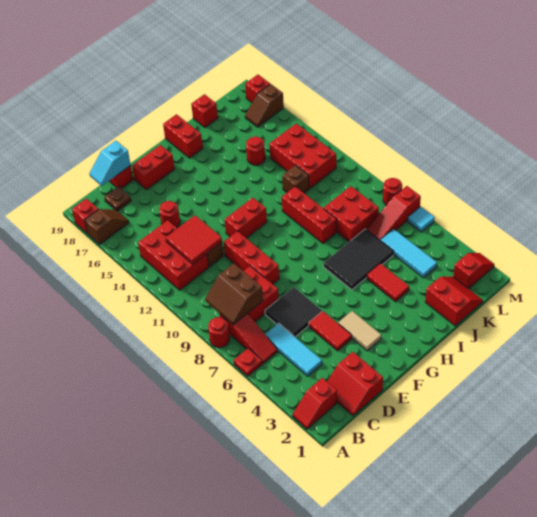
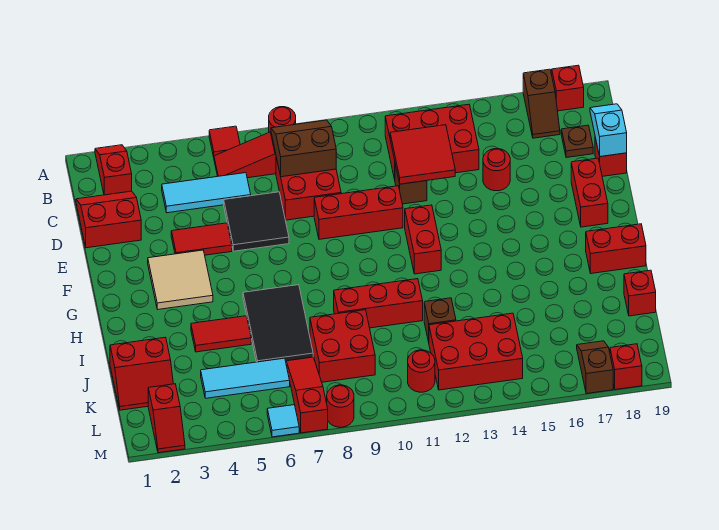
red 1x1 plate [234,348,262,376] -> red 1x1 tile [209,126,240,157]
tan 1x2 tile [338,311,381,351] -> tan 2x2 tile [148,250,213,309]
red 1x1 round brick [246,137,265,165] -> red 1x1 round brick moved to [408,350,435,392]

